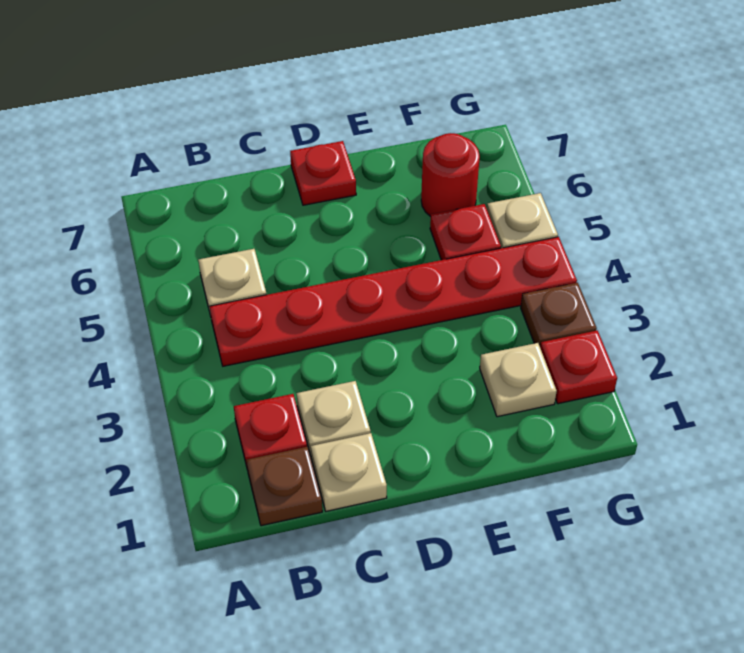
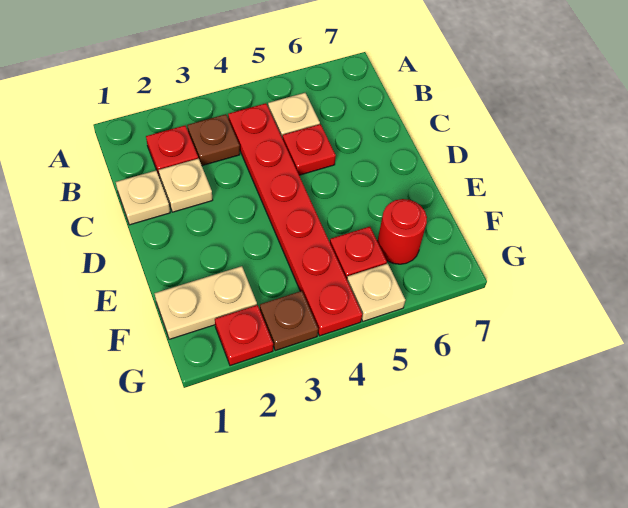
brown 1x1 plate [247,447,322,526] -> brown 1x1 plate moved to [188,114,240,166]
red 1x1 plate [290,141,356,205] -> red 1x1 plate moved to [283,124,336,175]
tan 1x1 plate [480,343,557,417] -> tan 1x2 plate [154,266,257,339]

